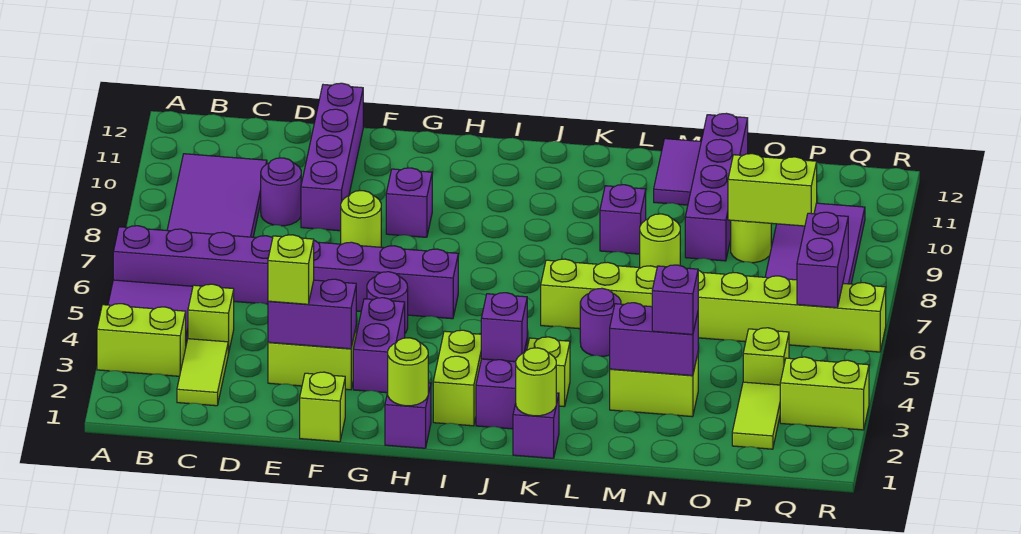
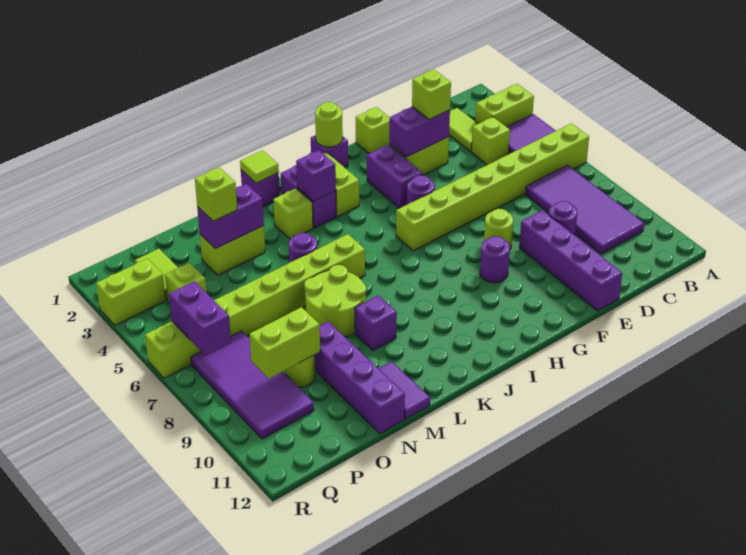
purple 1x8 brick [113,226,458,319] -> lime 1x8 brick [396,123,589,251]
purple 1x1 brick [386,168,432,237] -> purple 1x1 round brick [480,236,510,283]
lime 1x1 round brick [516,348,556,416] -> lime 1x1 tile [240,150,279,183]
lime 1x1 round brick [640,214,680,268] -> lime 2x2 round brick [304,265,366,337]
purple 1x1 brick [652,265,698,334] -> lime 1x1 brick [195,167,237,221]

